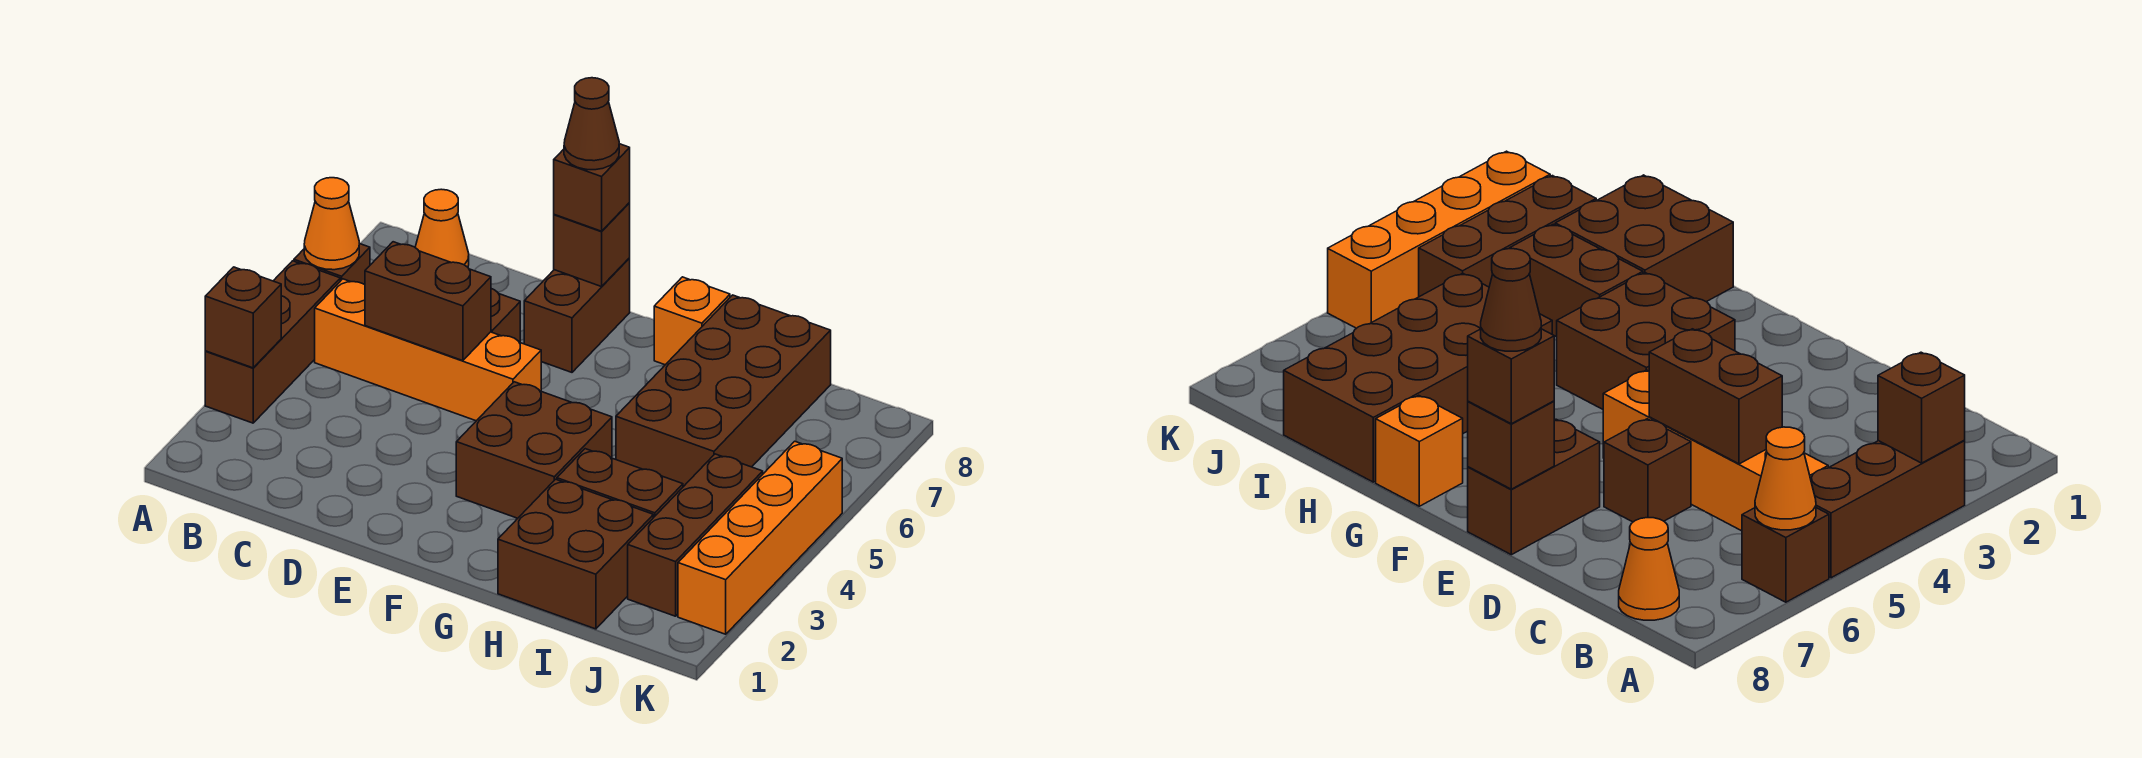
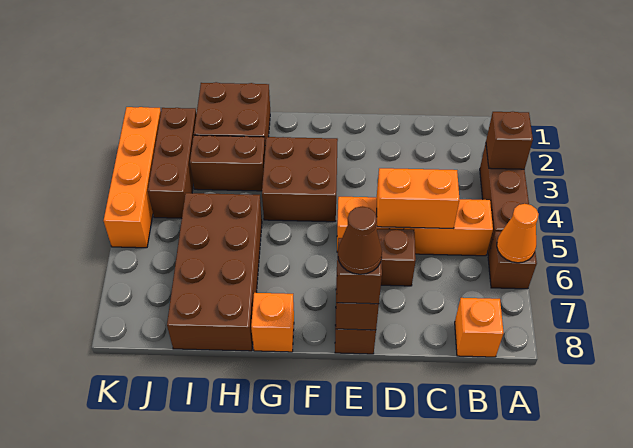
orange 1x1 cone [415,189,469,267] -> orange 1x1 brick [455,298,504,357]
brown 1x2 brick [365,242,491,361] -> orange 1x2 brick [377,168,460,229]

